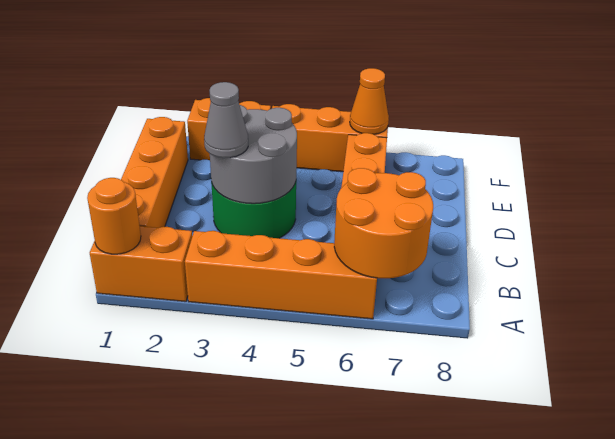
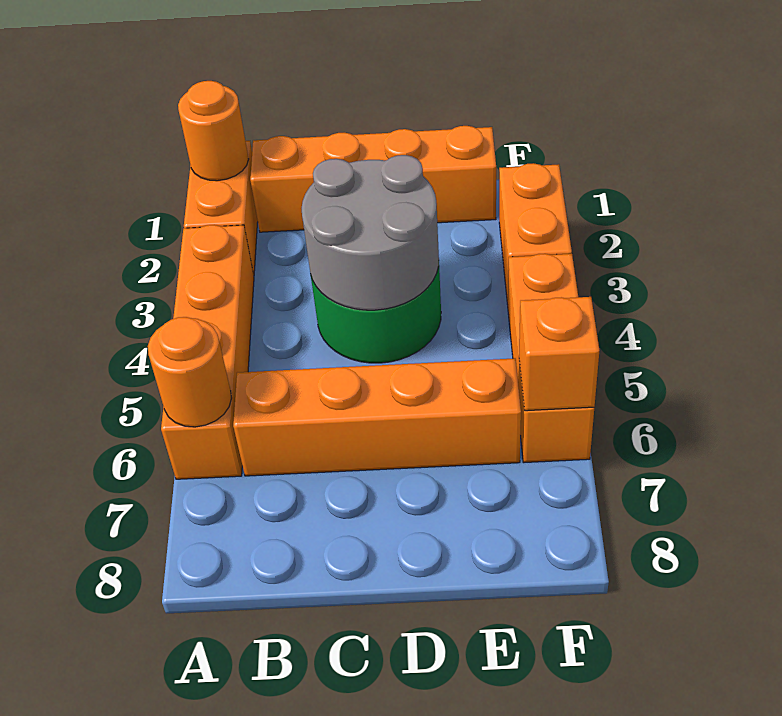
orange 2x2 round brick [334,168,433,278] -> orange 1x1 round brick [148,317,232,427]
grey 1x1 cone [204,82,248,158] -> none
orange 1x1 cone [350,68,389,134] -> orange 1x1 brick [519,297,599,411]

